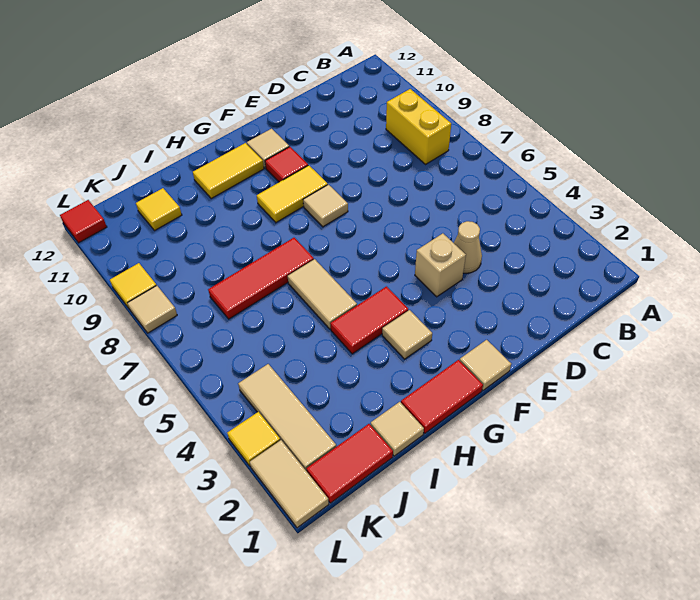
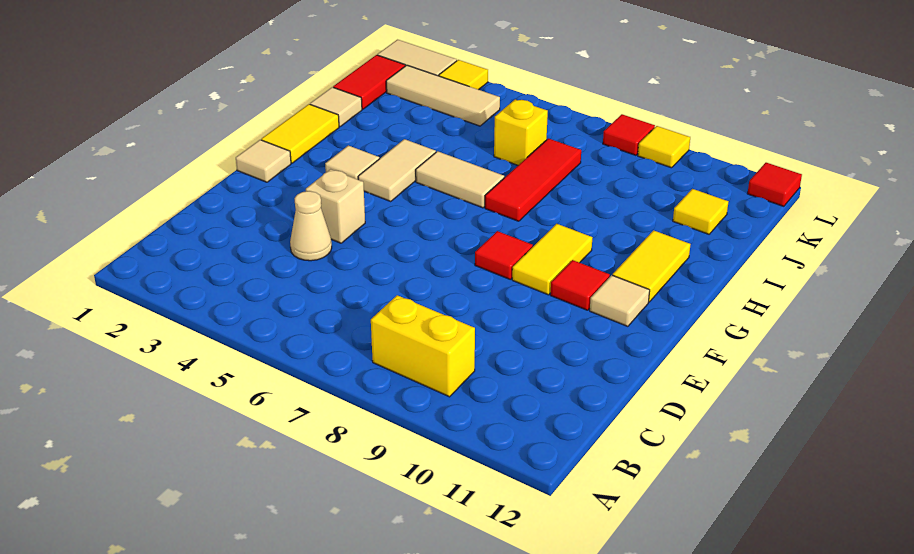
tan 1x1 tile [303,185,348,227] -> red 1x1 tile [475,231,533,279]
red 1x2 tile [401,360,483,433] -> yellow 1x2 tile [261,104,339,163]
red 1x2 tile [330,286,408,354] -> tan 1x2 tile [358,139,436,201]
none -> yellow 1x1 brick [494,100,548,165]
tan 1x1 tile [128,286,177,333] -> red 1x1 tile [603,114,655,155]

